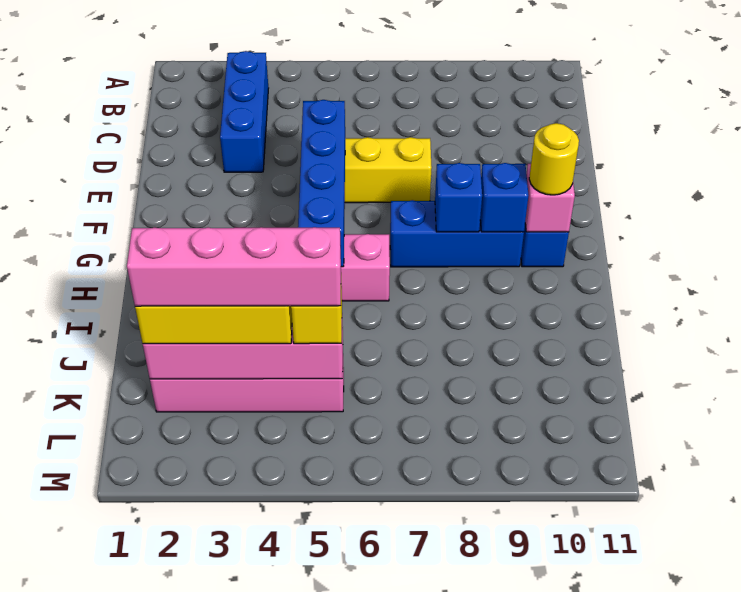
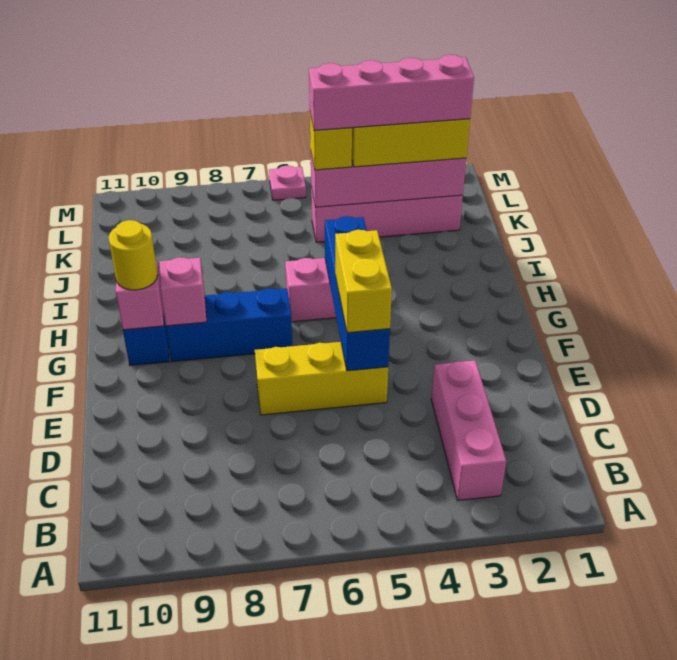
blue 1x3 brick [220,51,268,172] -> pink 1x3 brick [431,361,506,500]
none -> yellow 1x2 brick [335,230,392,333]
blue 1x1 brick [435,163,482,232] -> none
blue 1x1 brick [480,163,529,232] -> pink 1x1 brick [159,257,206,326]
none -> pink 1x1 plate [269,166,306,200]

